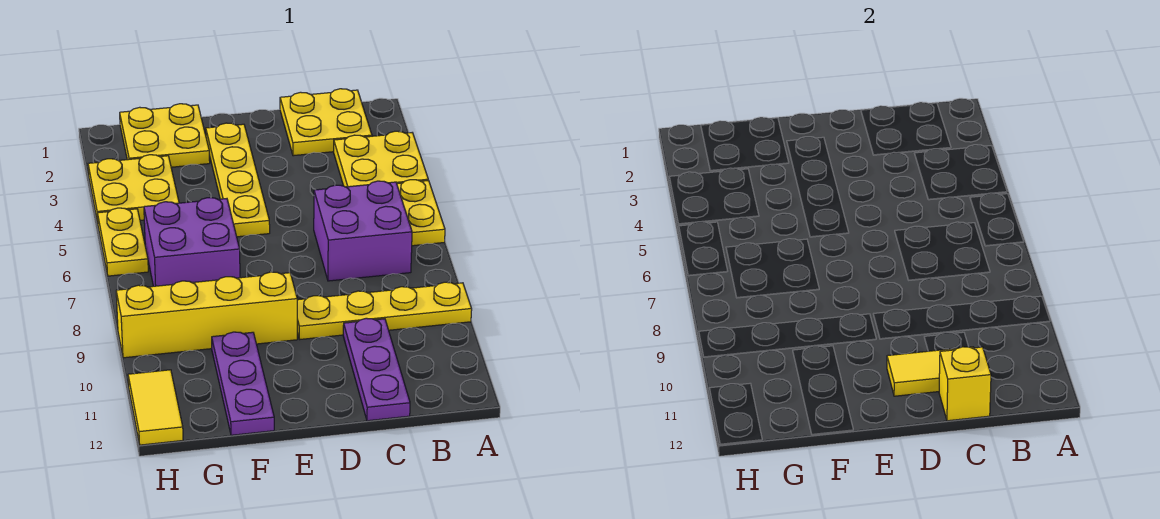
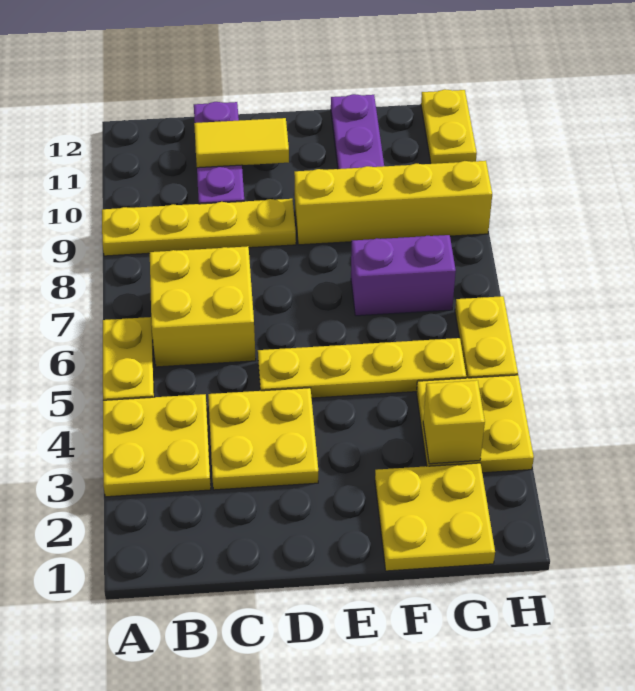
yellow 2x2 plate [280,89,372,156] -> yellow 2x2 plate moved to [208,388,318,490]
purple 2x2 brick [314,181,412,281] -> yellow 2x2 brick [150,246,256,367]
yellow 1x1 brick [939,347,991,421] -> yellow 1x1 brick moved to [423,380,485,464]
yellow 1x4 plate [206,123,270,237] -> yellow 1x4 plate turned to [258,338,466,398]
purple 2x2 brick [144,198,240,286] -> purple 1x2 brick [351,235,456,316]
yellow 1x2 tile [128,370,183,445] -> yellow 1x2 plate [421,89,477,164]

